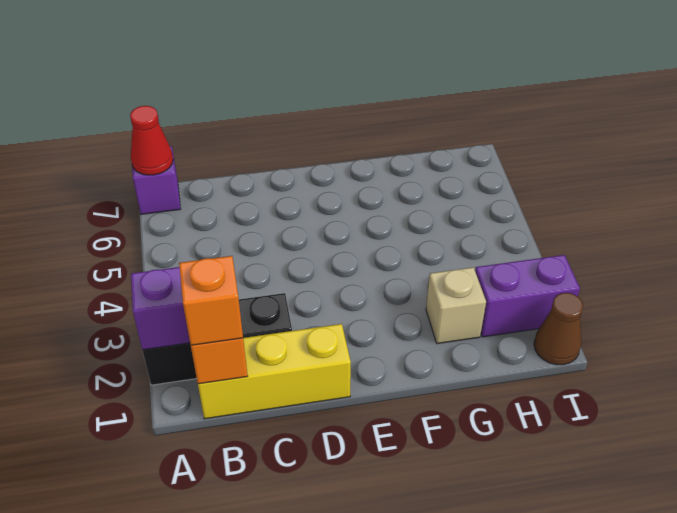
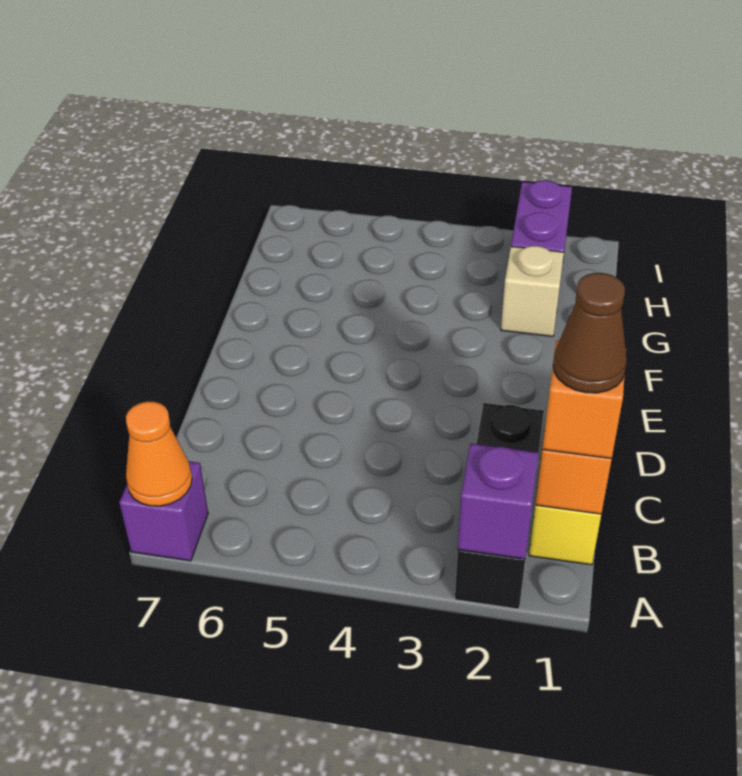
red 1x1 cone [130,106,173,175] -> orange 1x1 cone [126,402,192,506]
brown 1x1 cone [534,293,583,365] -> brown 1x1 cone moved to [553,273,627,393]

